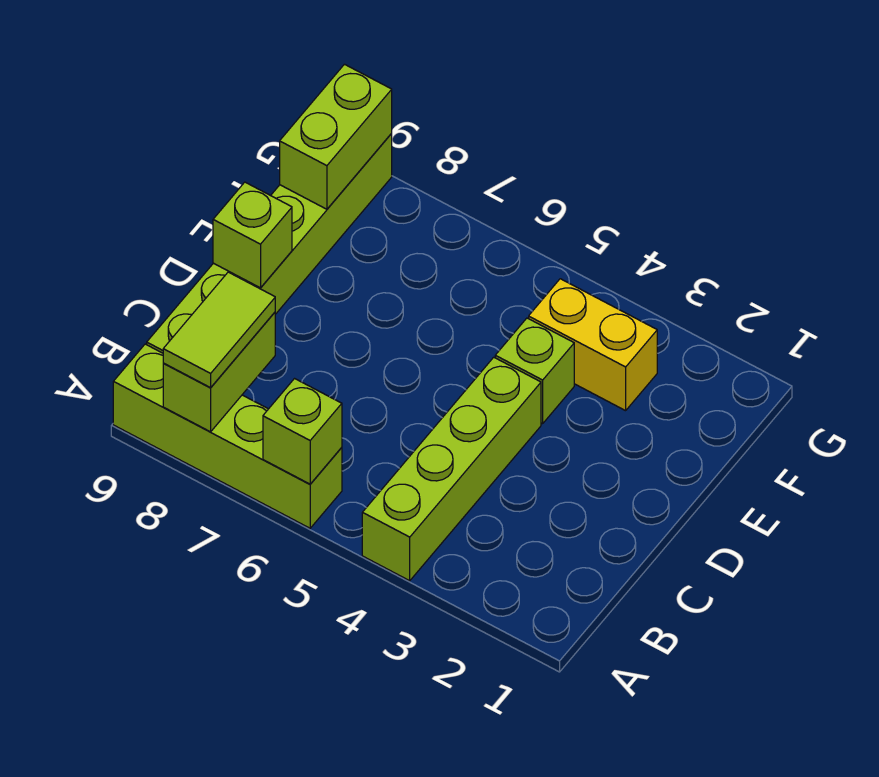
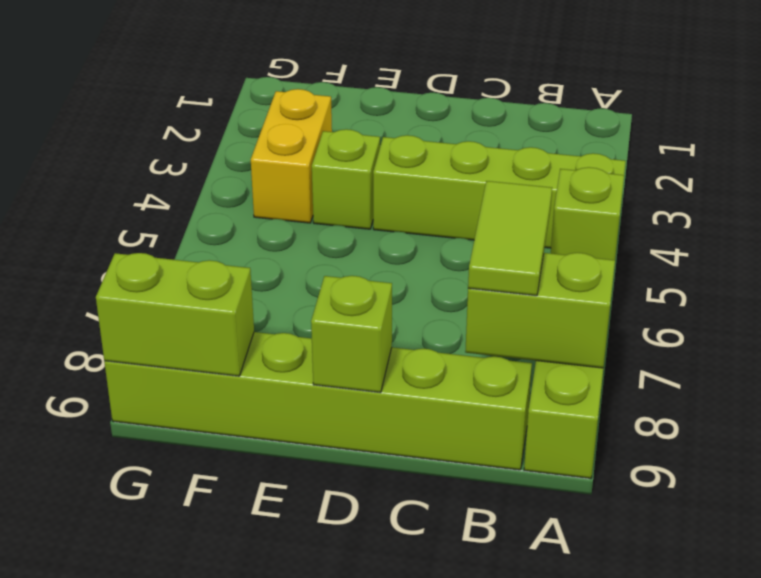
lime 1x2 tile [163,272,275,388] -> lime 1x2 tile turned to [468,181,552,296]

